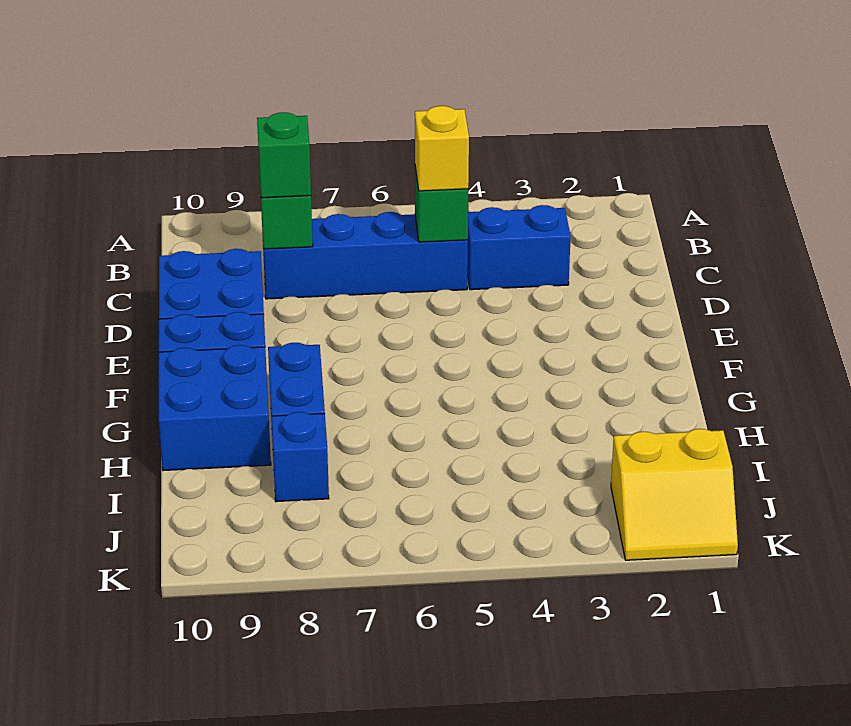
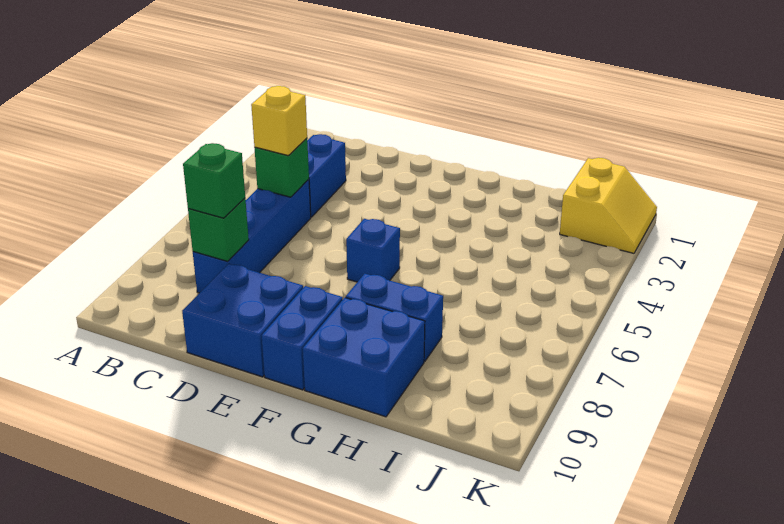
blue 1x1 brick [271,412,329,502] -> blue 1x1 brick moved to [346,219,400,282]

